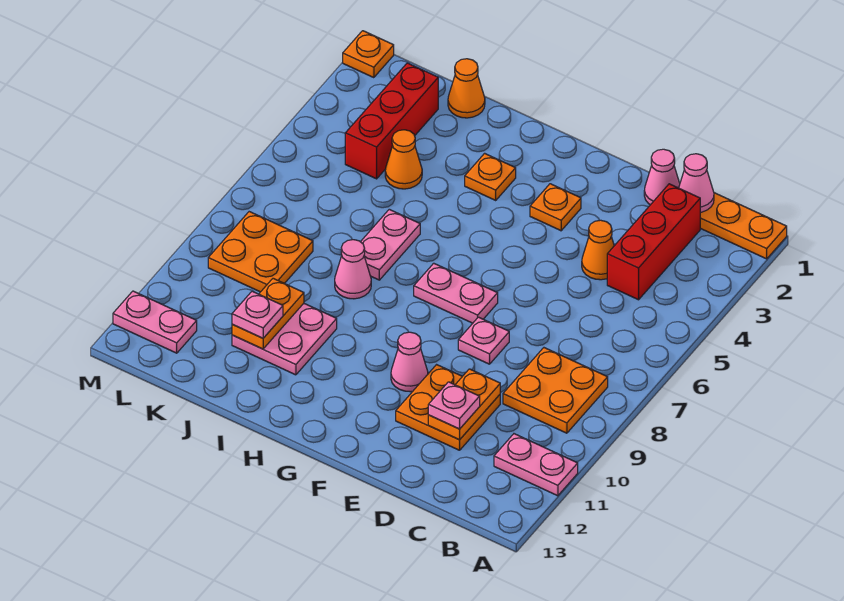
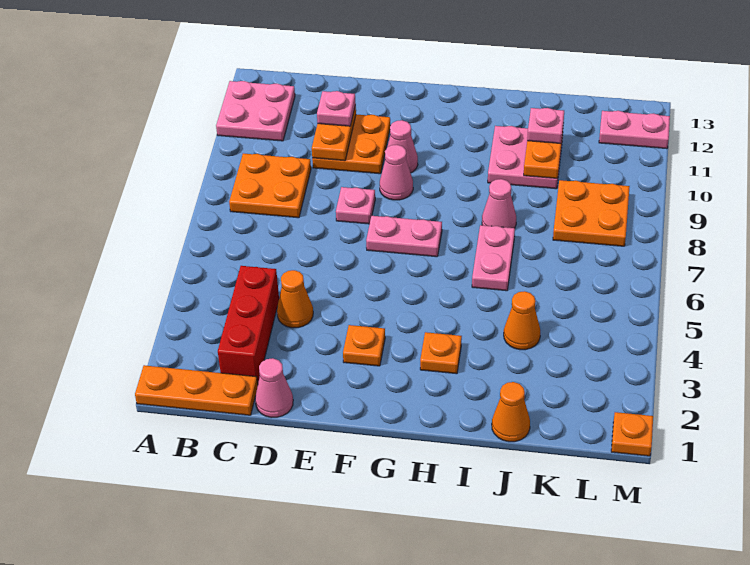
pink 1x2 plate [494,434,578,496] -> pink 2x2 plate [216,81,295,141]
pink 1x1 cone [679,154,714,212] -> pink 1x1 cone moved to [380,145,413,200]
red 1x3 brick [345,63,438,179] -> none

